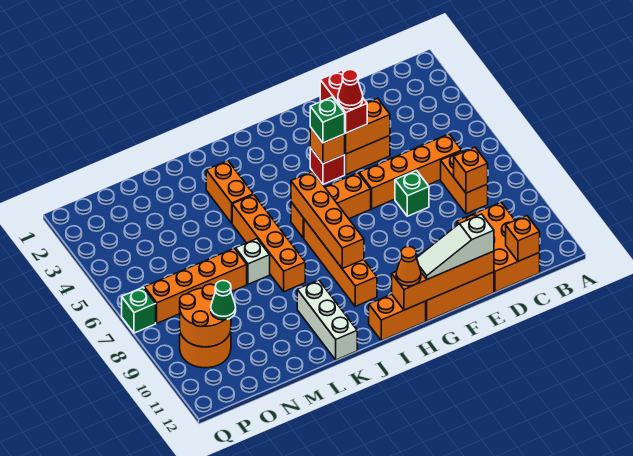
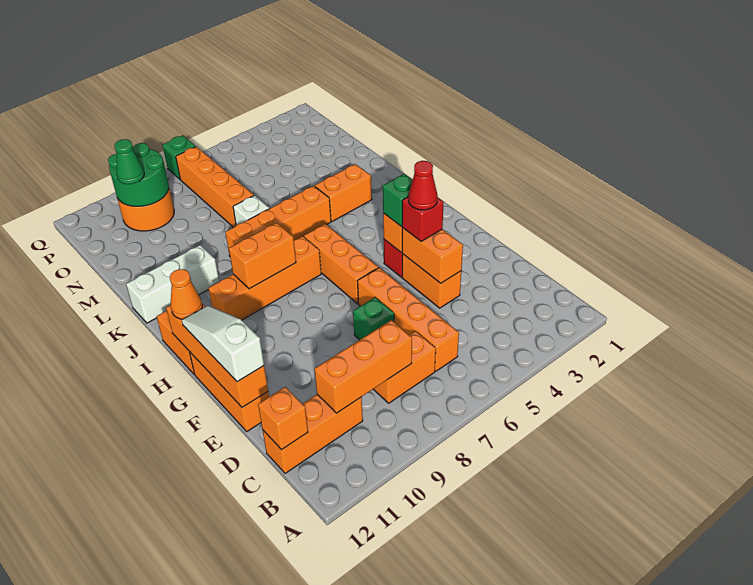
orange 1x1 brick [454,147,488,193] -> orange 1x3 brick [314,320,412,413]
orange 2x3 brick [457,202,540,292] -> orange 1x3 brick [263,395,363,473]
red 1x2 brick [320,70,367,133] -> red 1x1 brick [402,197,444,241]
orange 1x4 brick [291,171,364,268] -> orange 1x2 brick [229,223,296,289]
orange 2x2 round brick [180,284,231,347] -> green 2x2 round brick [108,143,169,206]

